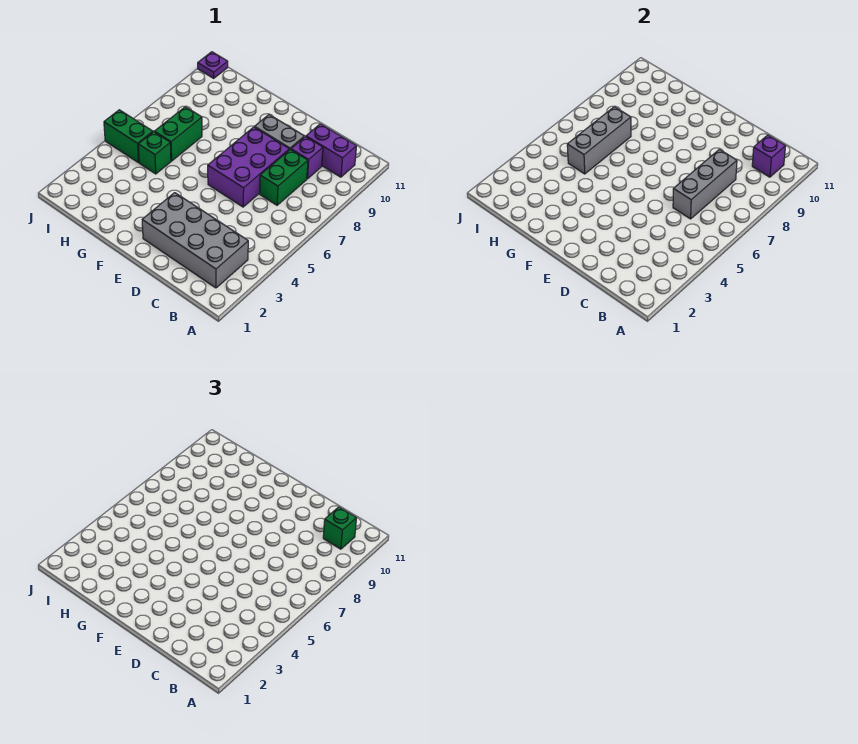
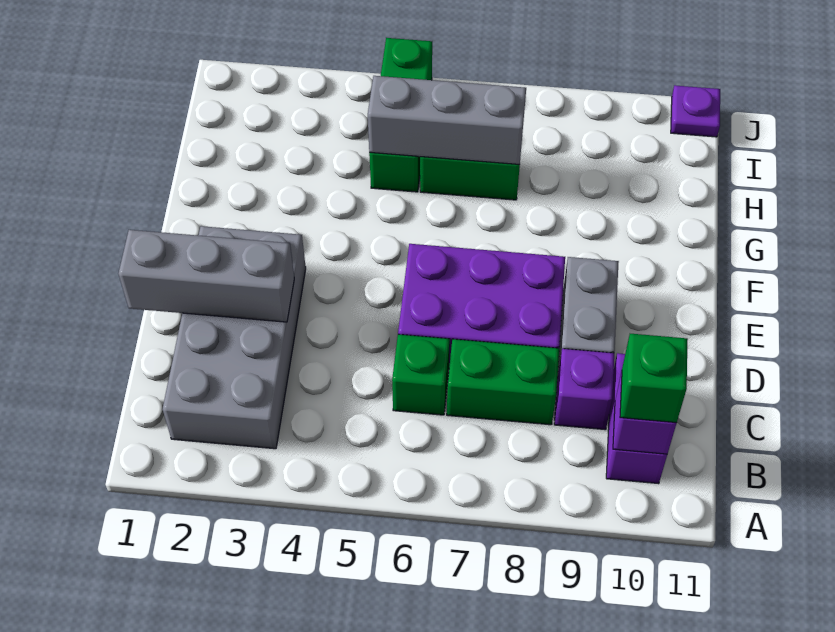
none -> green 1x1 brick [392,334,450,415]
grey 1x3 brick [673,149,737,219] -> grey 1x3 brick moved to [118,230,294,322]

